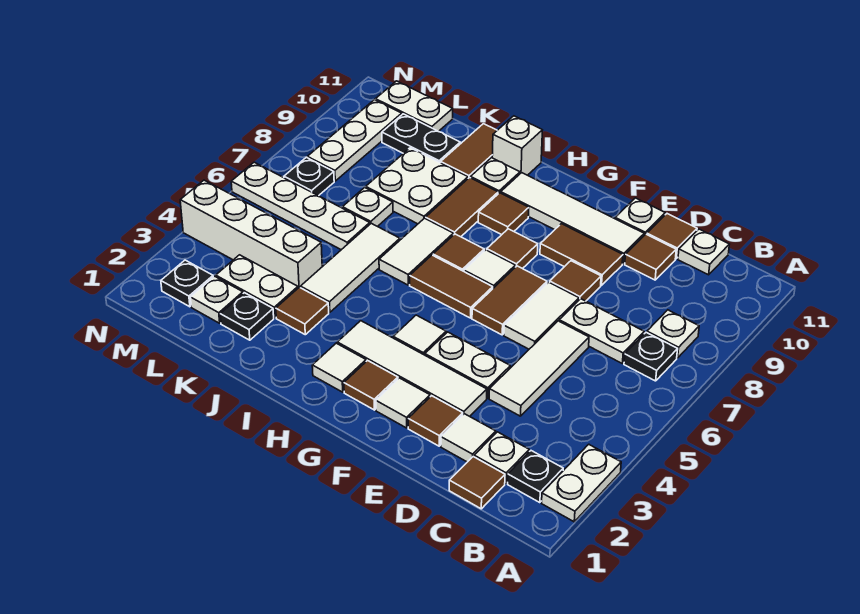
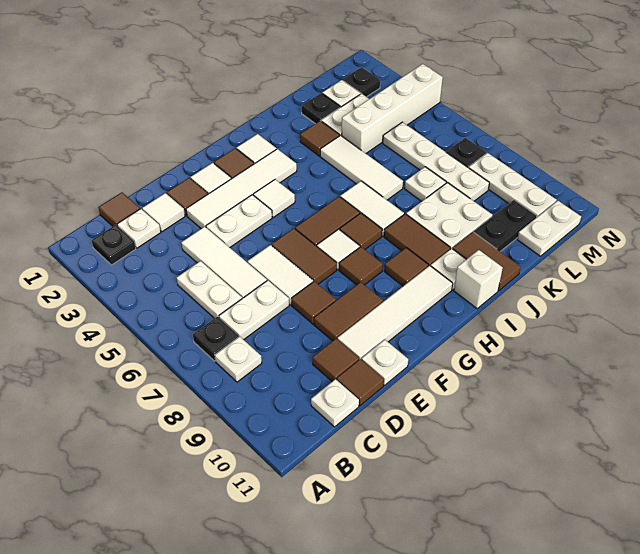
white 1x2 plate [542,444,621,522] -> white 1x2 plate moved to [177,261,242,319]
white 1x4 plate [231,162,370,250] -> white 1x4 plate turned to [383,122,489,201]

